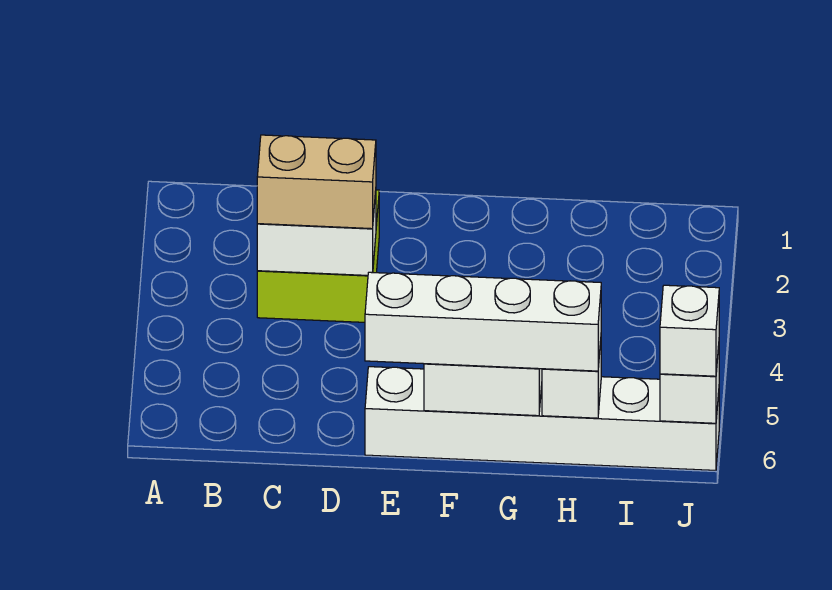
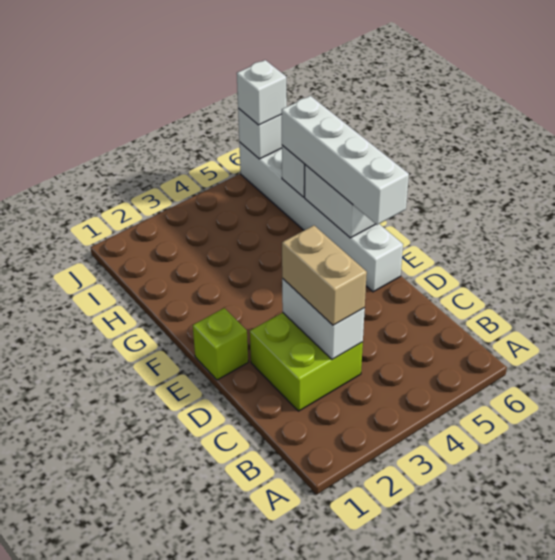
none -> lime 1x1 brick [193,308,248,380]

